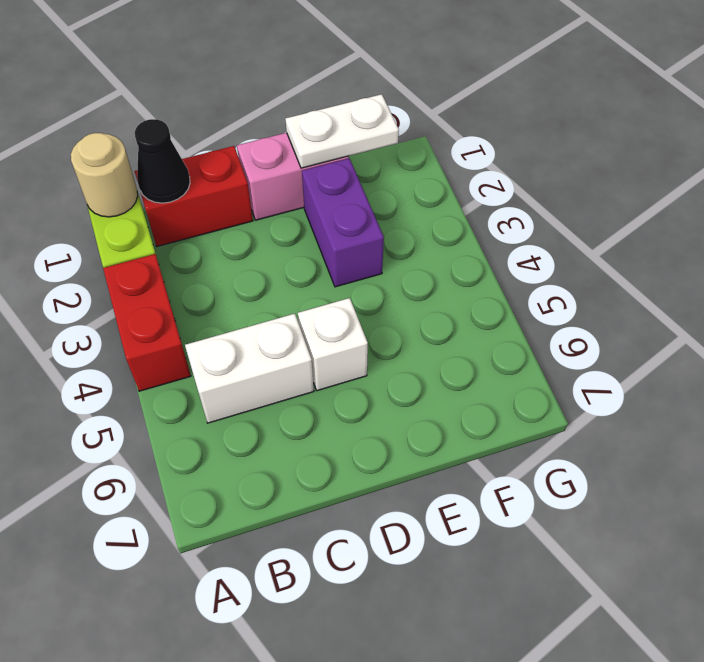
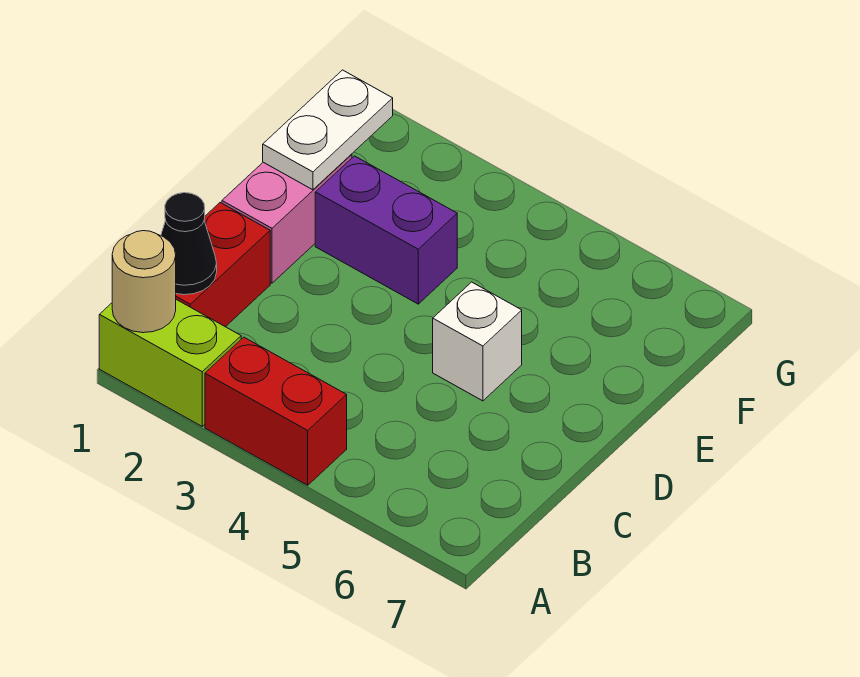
white 1x2 brick [185,314,314,423] -> none

